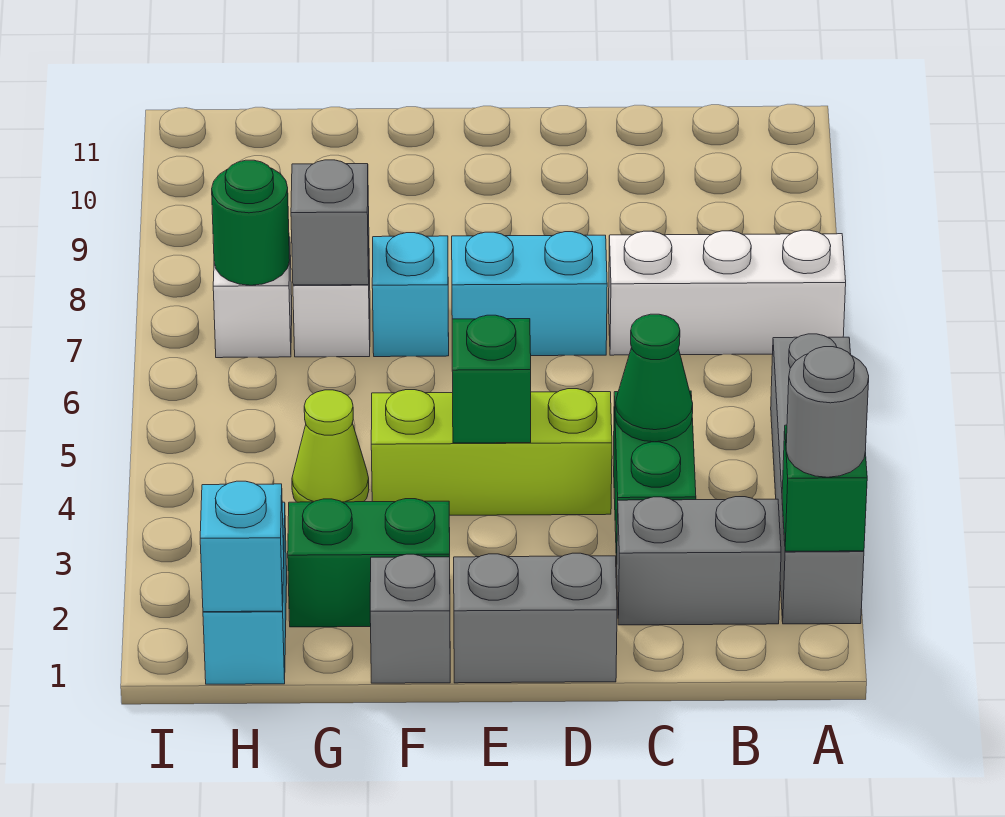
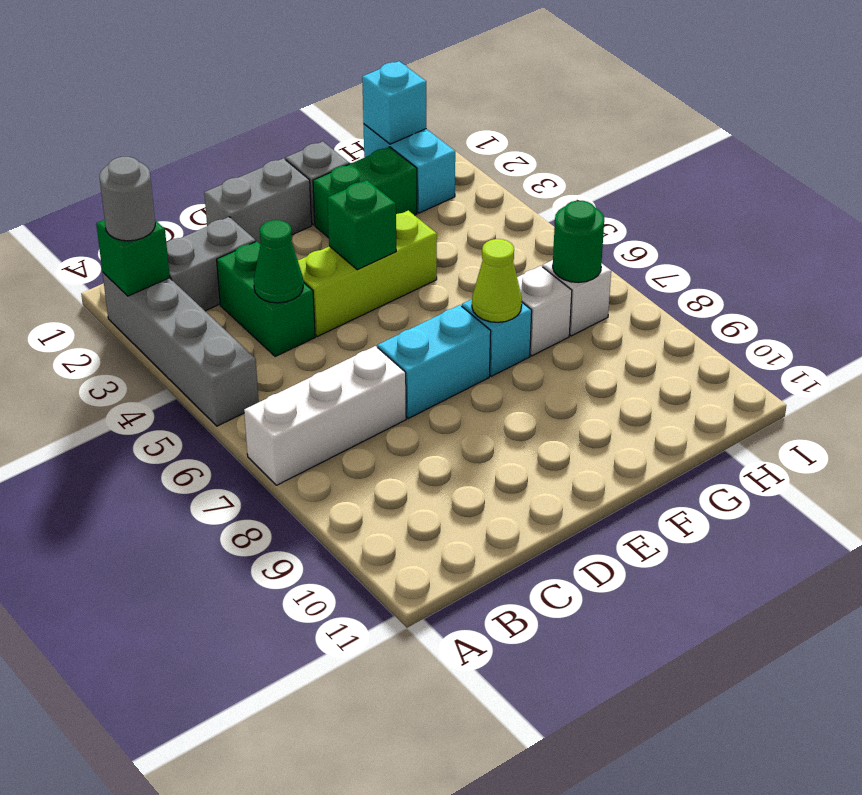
lime 1x1 cone [292,390,369,502] -> lime 1x1 cone moved to [472,239,522,322]
grey 1x1 brick [291,160,369,285] -> none

